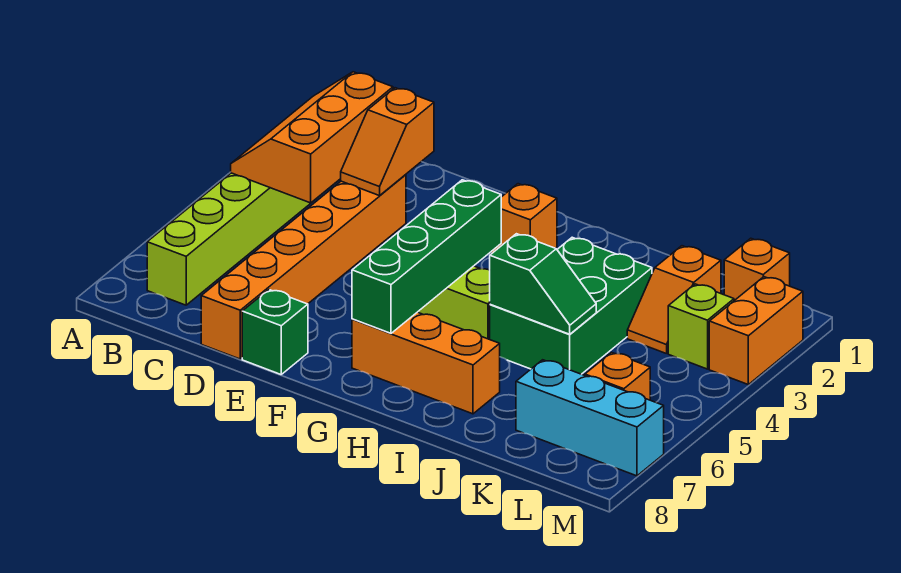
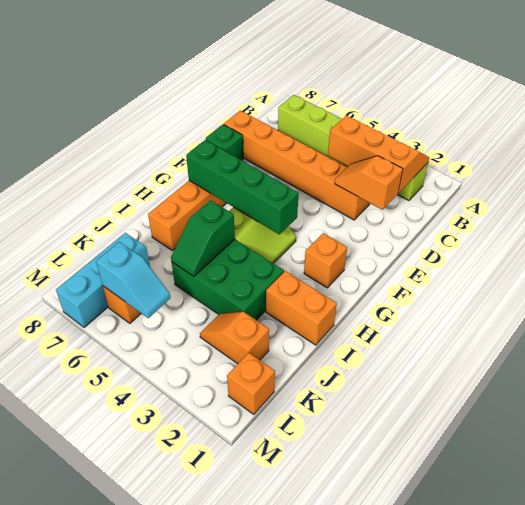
lime 1x1 brick [668,284,734,369] -> none
none -> cyan 1x2 slope [96,242,171,318]
orange 1x2 brick [709,277,803,384] -> orange 1x2 brick moved to [266,271,337,345]

